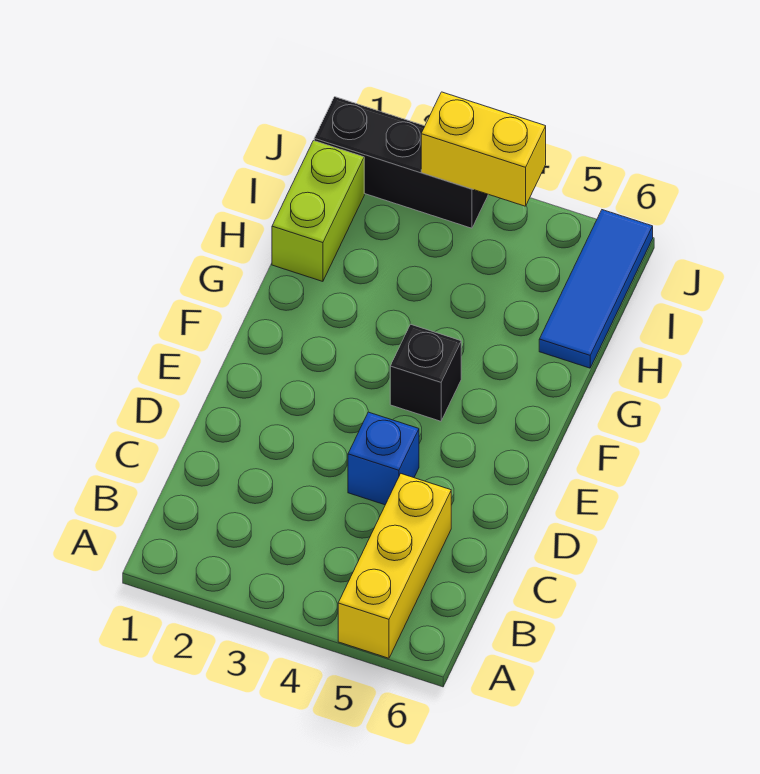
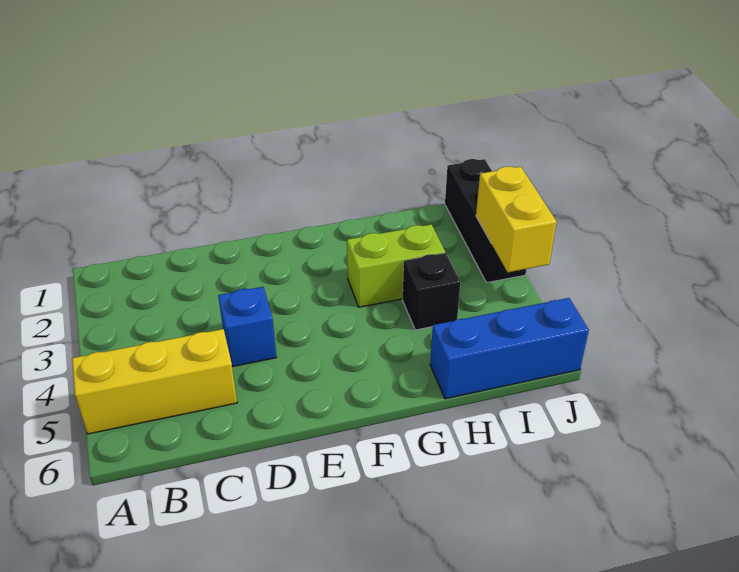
black 1x1 brick [390,324,461,421] -> black 1x1 brick moved to [403,253,460,330]
lime 1x2 brick [272,141,364,281] -> lime 1x2 brick moved to [347,224,445,307]
blue 1x3 tile [539,210,653,368] -> blue 1x3 brick [430,298,589,399]

